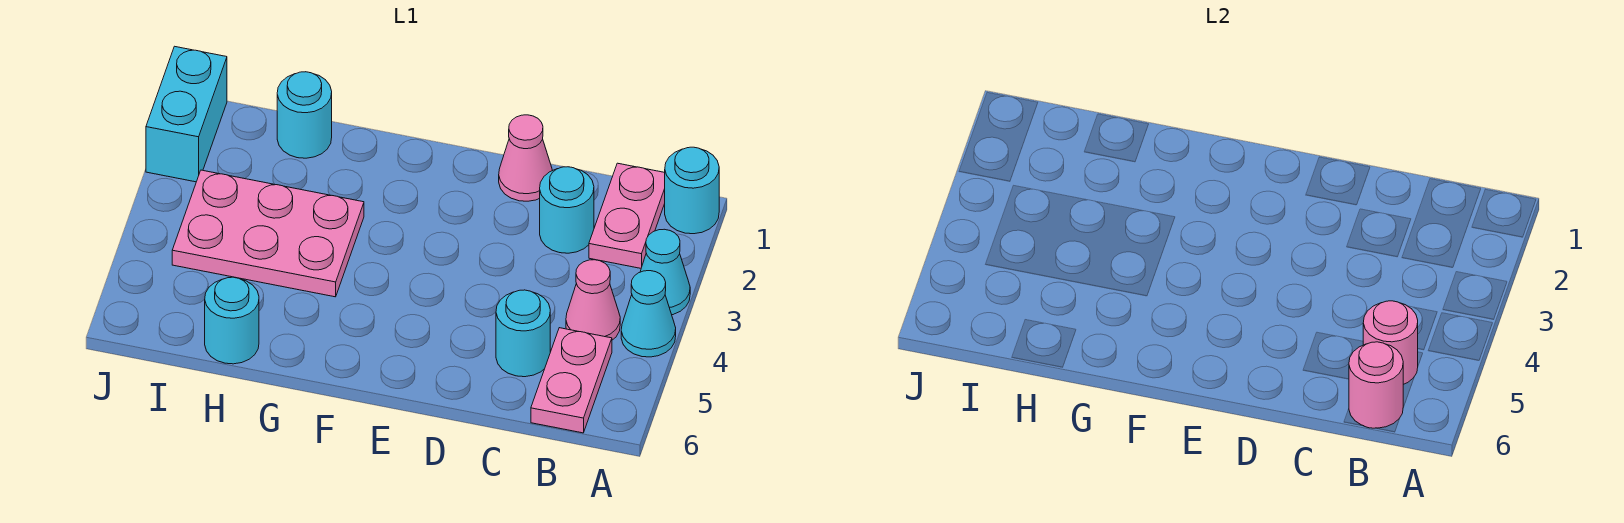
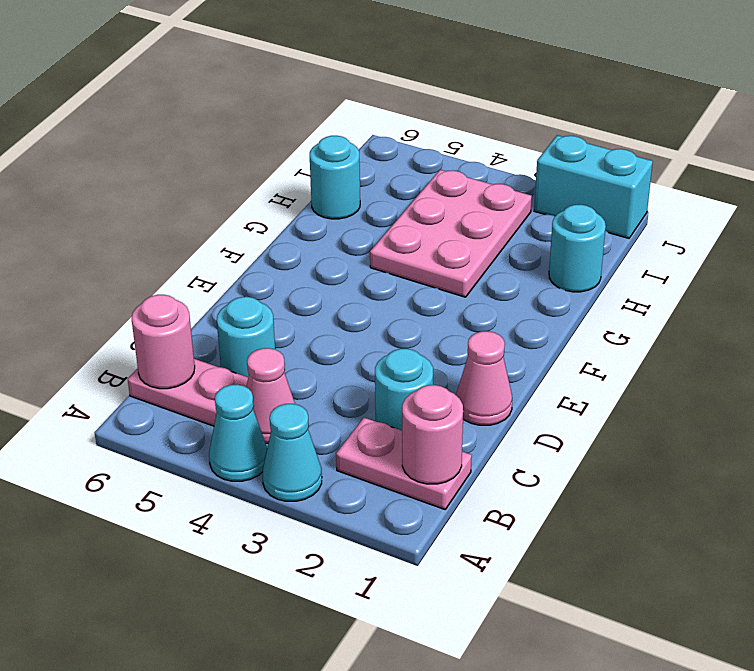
cyan 1x1 round brick [665,147,719,234] -> none
pink 1x1 round brick [1363,301,1418,384] -> pink 1x1 round brick moved to [402,385,463,484]

